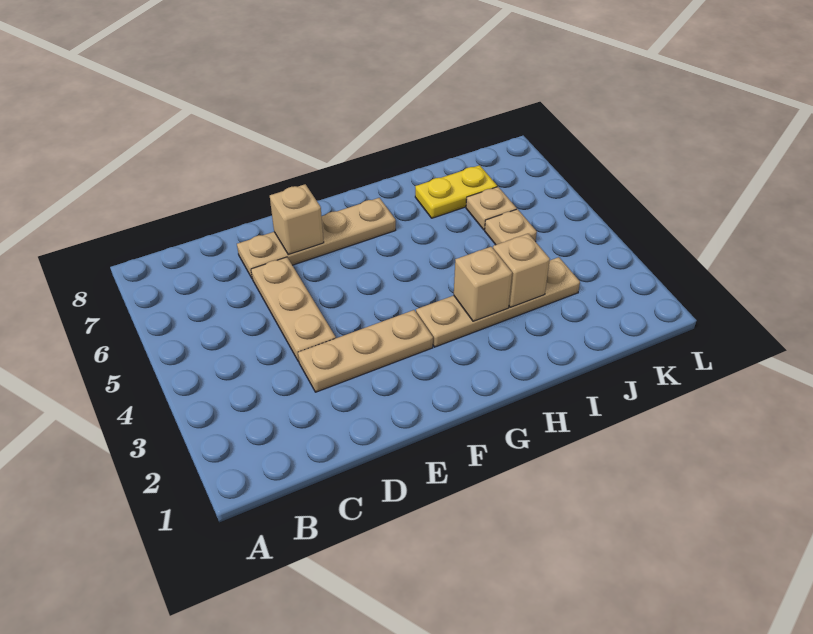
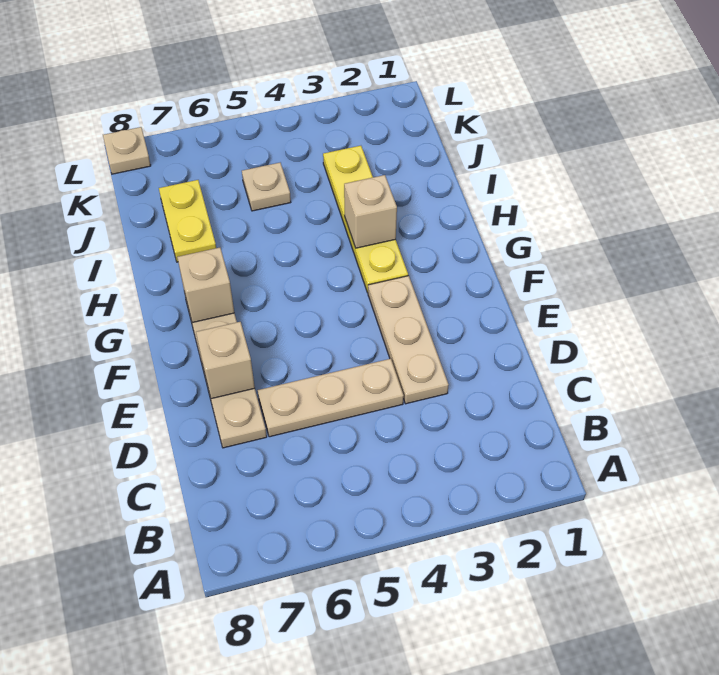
tan 1x4 plate [416,257,580,347] -> yellow 1x4 plate [323,146,408,293]
tan 1x1 brick [493,234,550,307] -> tan 1x1 brick moved to [177,248,234,323]
tan 1x1 plate [466,187,517,230] -> tan 1x1 plate moved to [103,127,151,174]

